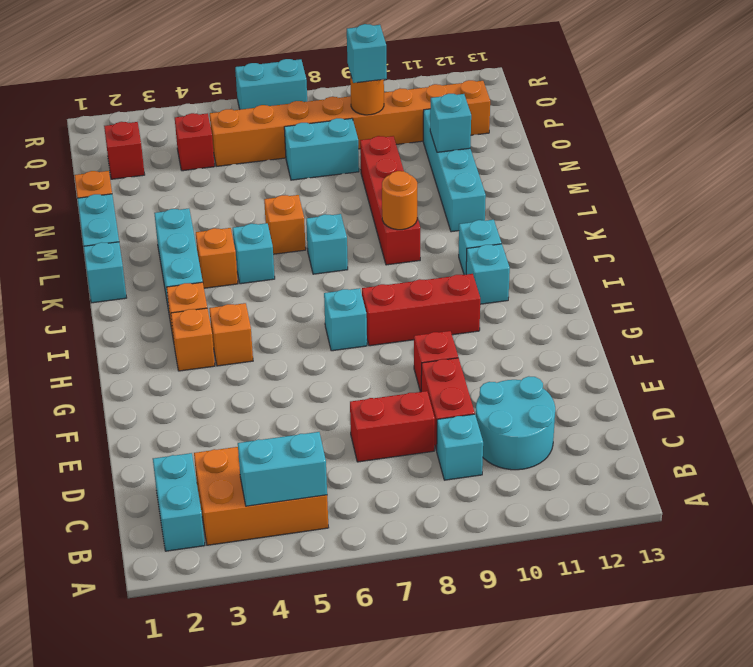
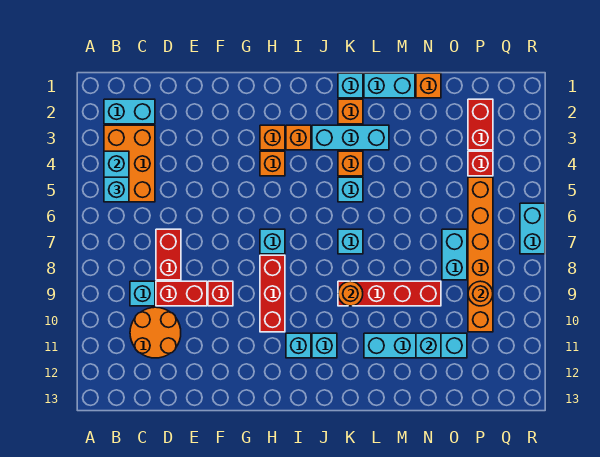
cyan 2x2 round brick [476,376,555,470] -> orange 2x2 round brick [130,307,181,358]
orange 1x1 brick [264,195,306,254] -> orange 1x1 brick moved to [338,99,363,124]
red 1x1 brick [104,122,145,179] -> red 1x2 brick [468,99,493,150]
orange 1x8 brick [210,80,490,166] -> orange 1x6 brick [468,177,493,332]
cyan 1x1 brick [347,24,387,83] -> cyan 1x1 brick moved to [104,177,129,202]

